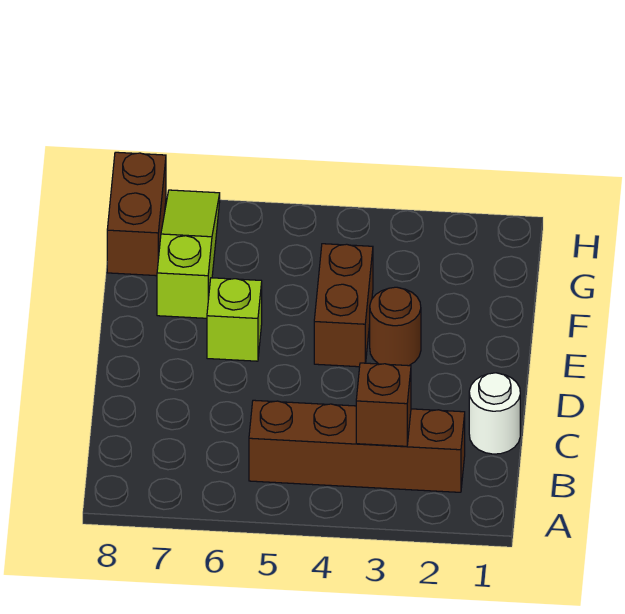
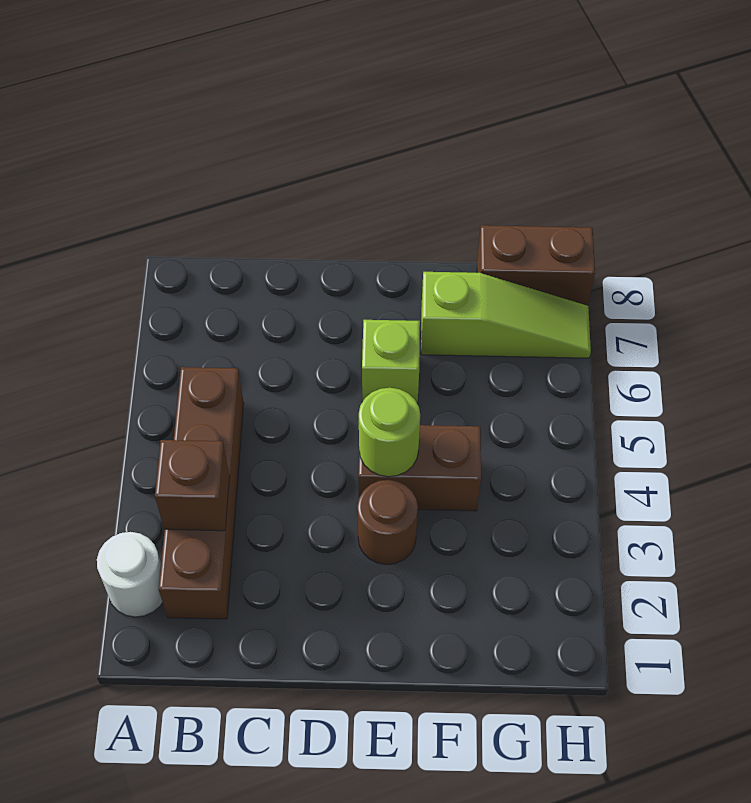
white 1x1 round brick [469,373,520,454] -> white 1x1 round brick moved to [97,532,163,617]
none -> lime 1x1 round brick [359,388,420,477]

